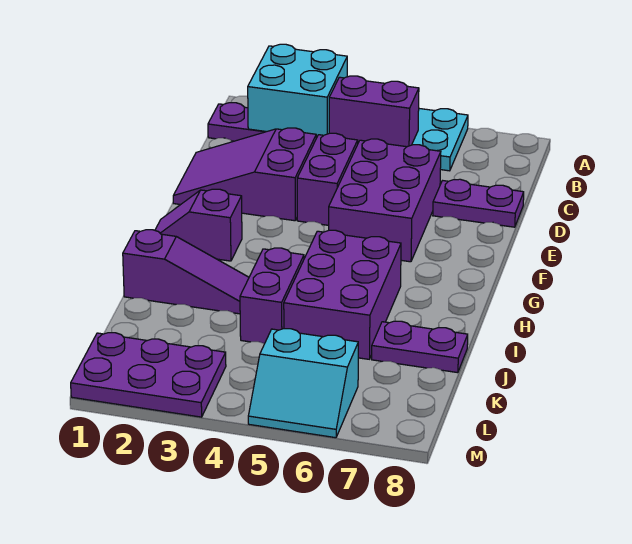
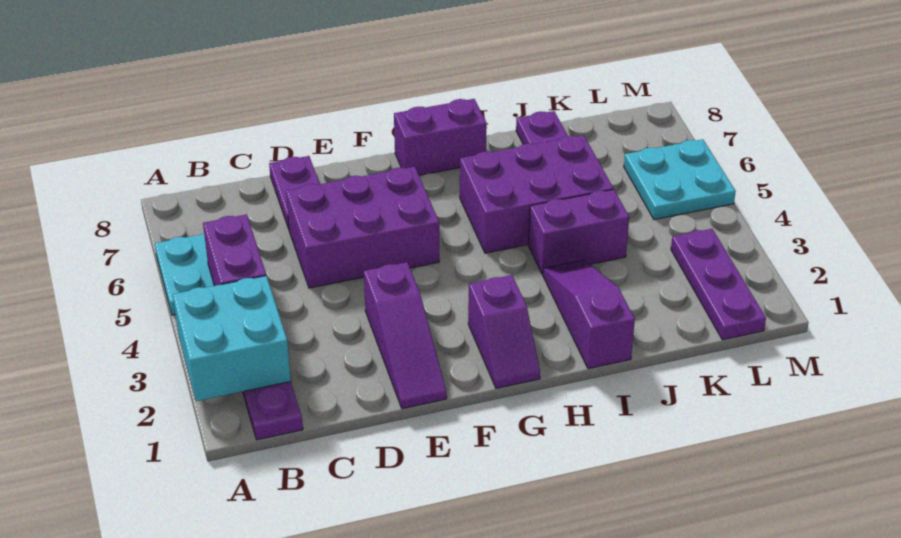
purple 2x3 slope [173,128,316,221] -> purple 1x3 slope [364,262,447,409]
purple 1x2 brick [297,133,358,225] -> purple 1x2 brick moved to [394,99,487,175]
purple 2x3 plate [71,333,226,417] -> purple 1x3 plate [671,229,766,340]
cyan 2x2 slope [248,329,358,438] -> cyan 2x2 plate [624,139,736,220]

